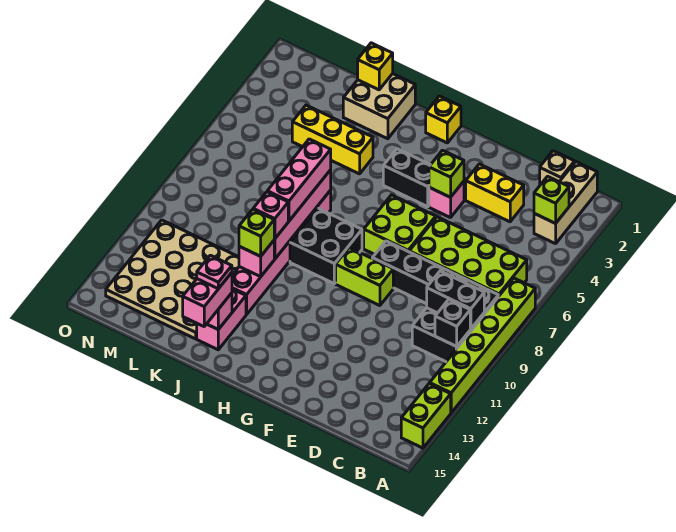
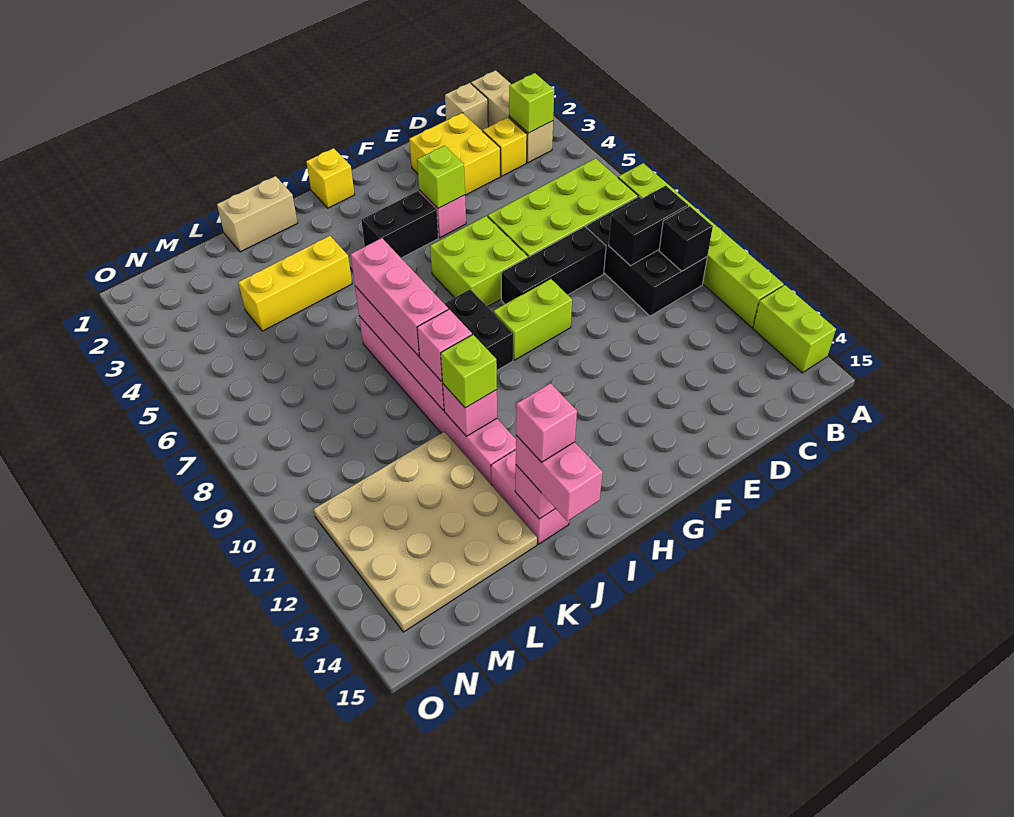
yellow 1x2 brick [466,164,524,222] -> yellow 2x2 brick [409,113,500,195]
tan 2x2 brick [343,74,415,139] -> tan 1x2 brick [217,176,298,252]
pink 1x1 plate [197,255,232,289] -> pink 1x1 brick [516,383,577,463]
yellow 1x1 brick [358,43,393,90] -> yellow 1x1 brick moved to [483,117,527,176]

